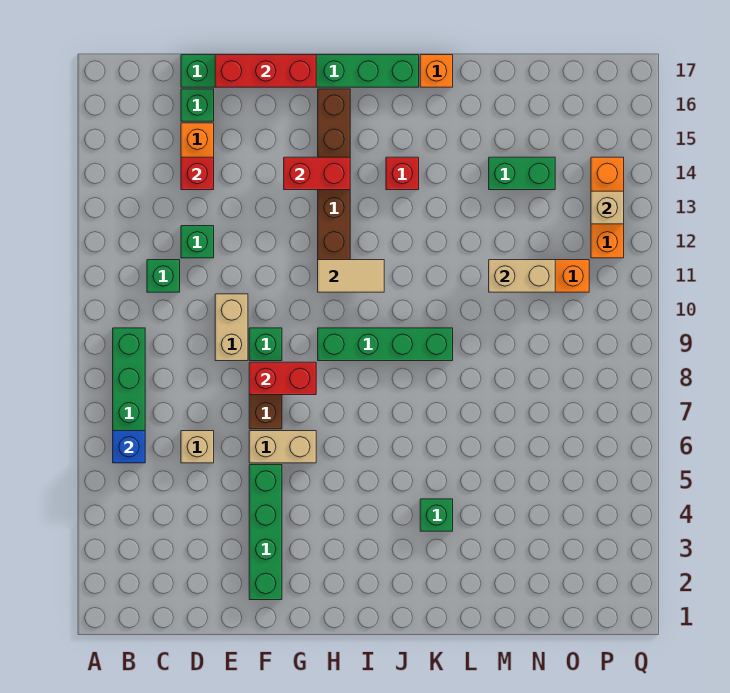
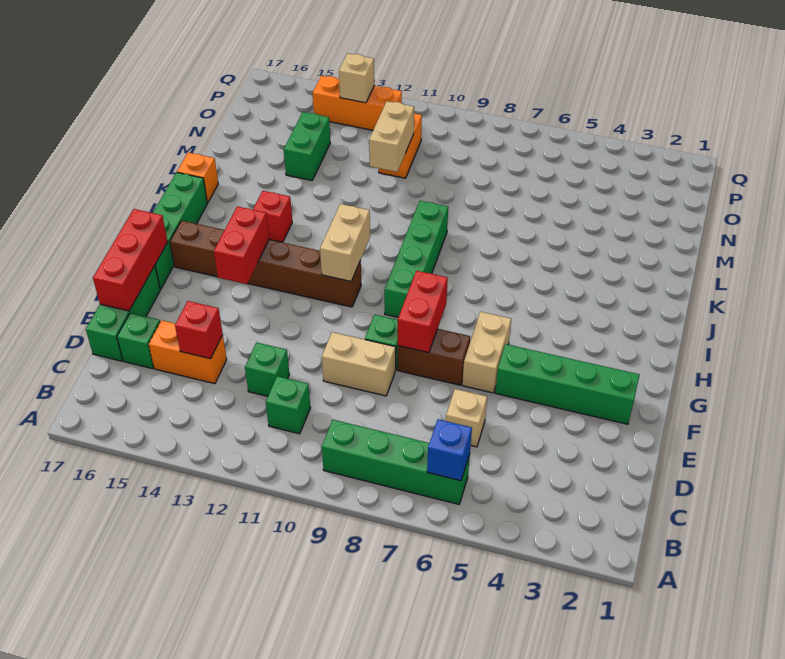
tan 1x2 tile [318,260,384,292] -> tan 1x2 brick [320,204,370,281]
green 1x1 brick [420,499,453,531] -> none

